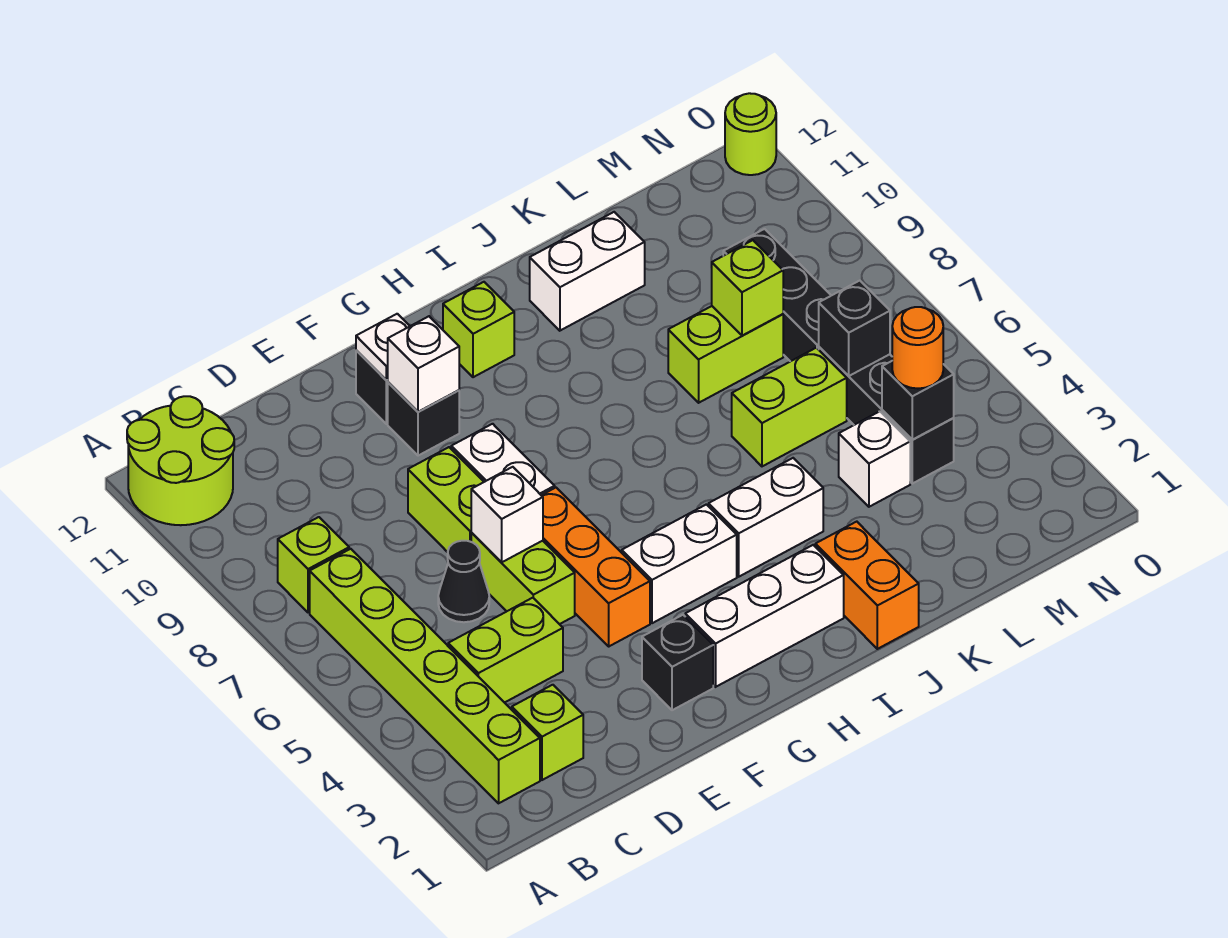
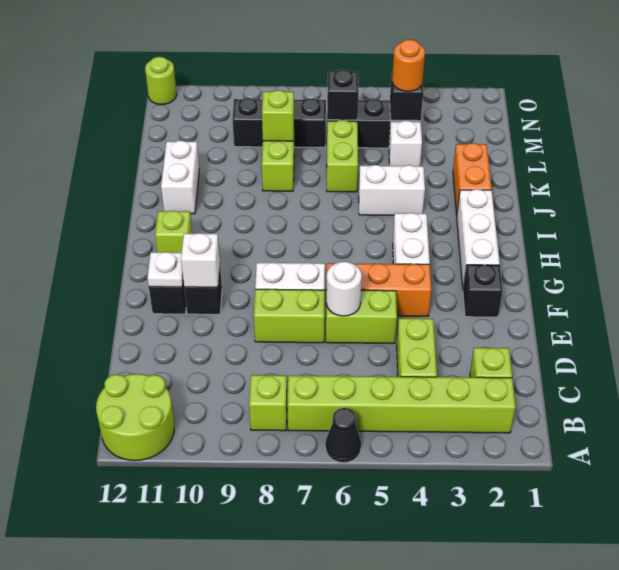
black 1x1 cone [438,541,489,622] -> black 1x1 cone moved to [325,408,361,463]
white 1x1 brick [471,467,543,562] -> white 1x1 round brick [326,261,362,316]
white 1x2 brick [709,458,823,577] -> white 1x2 brick turned to [359,165,425,215]
orange 1x2 brick [815,522,919,649] -> orange 1x2 brick turned to [453,143,492,215]

